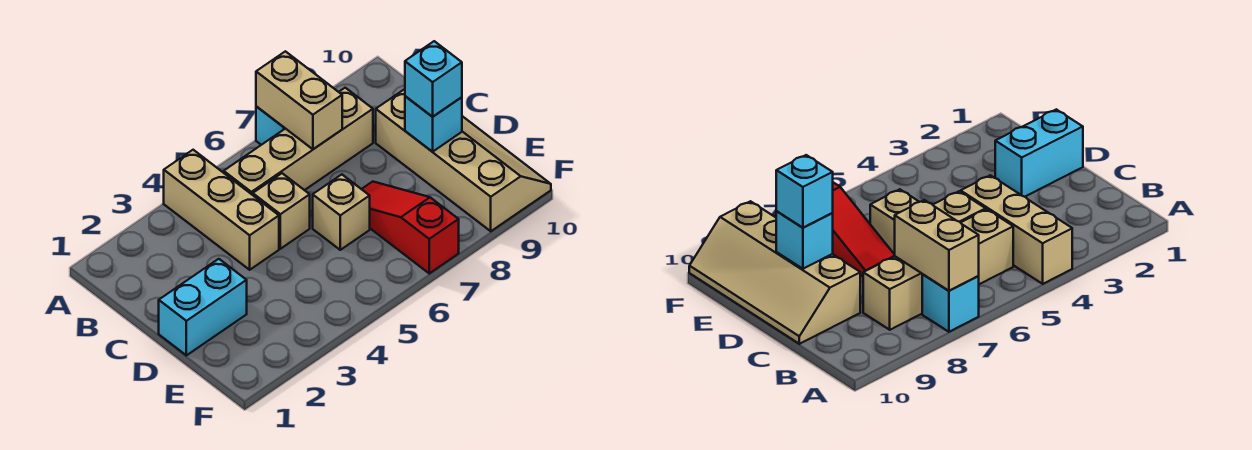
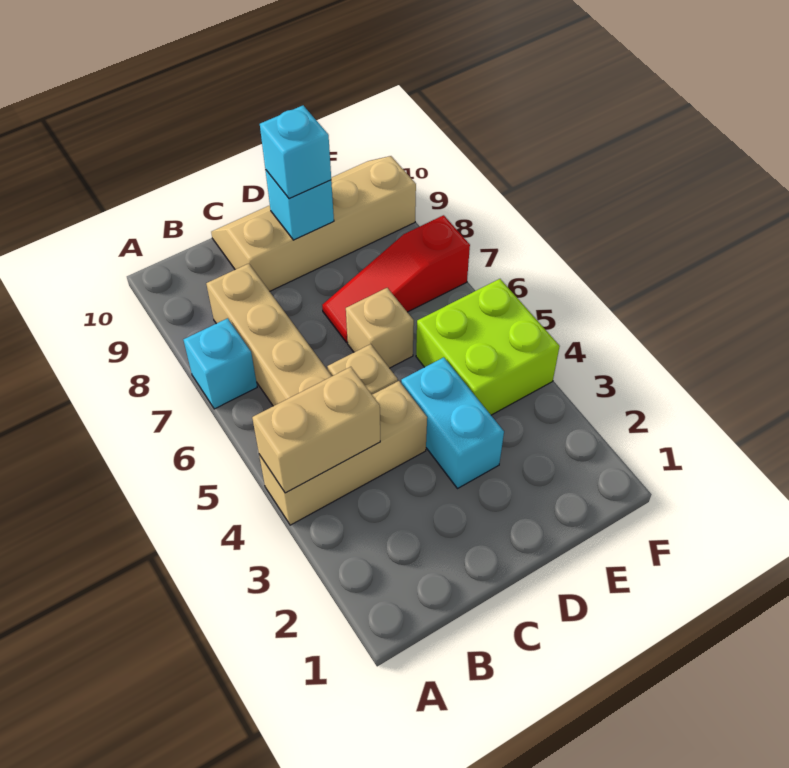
tan 1x2 brick [256,51,342,149] -> tan 1x2 brick moved to [252,367,380,493]
cyan 1x2 brick [159,259,247,355] -> cyan 1x2 brick moved to [401,357,504,489]
none -> lime 2x2 brick [416,279,560,415]

